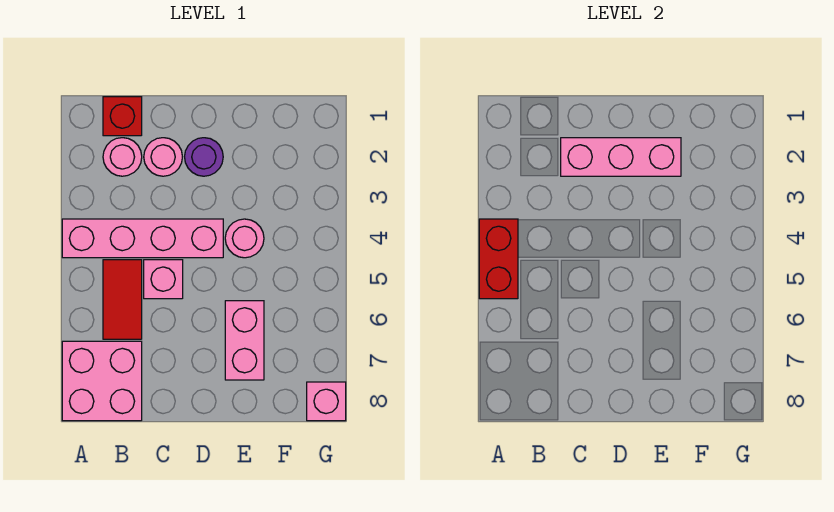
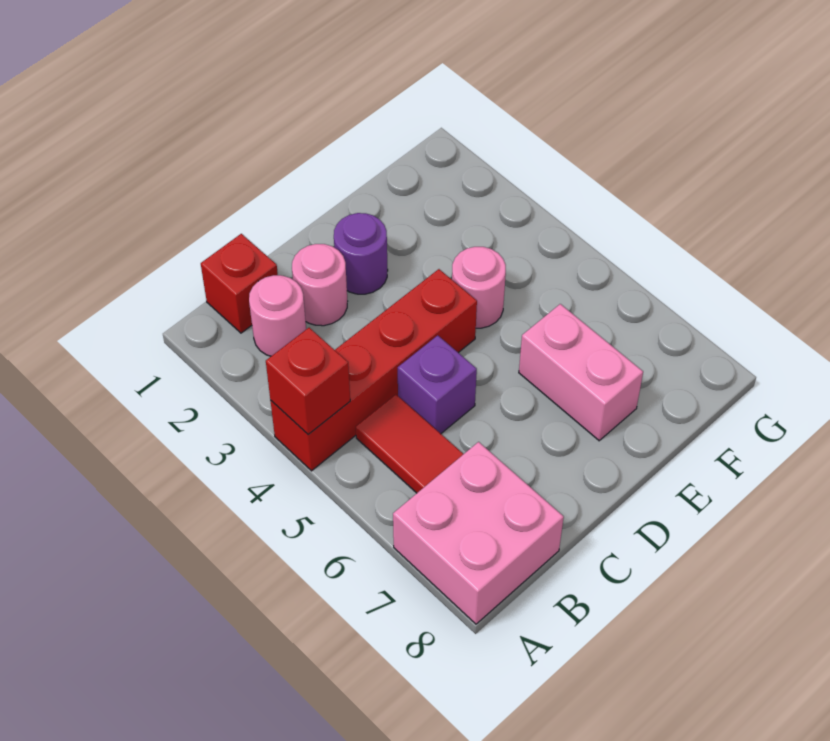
pink 1x4 brick [62,219,223,258] -> red 1x4 brick [270,269,477,471]
red 1x2 brick [479,219,518,299] -> red 1x1 brick [266,328,350,434]
pink 1x3 brick [561,138,681,176] -> none
pink 1x1 brick [144,260,183,299] -> purple 1x1 brick [398,335,477,434]
pink 1x1 brick [307,382,346,421] -> none

